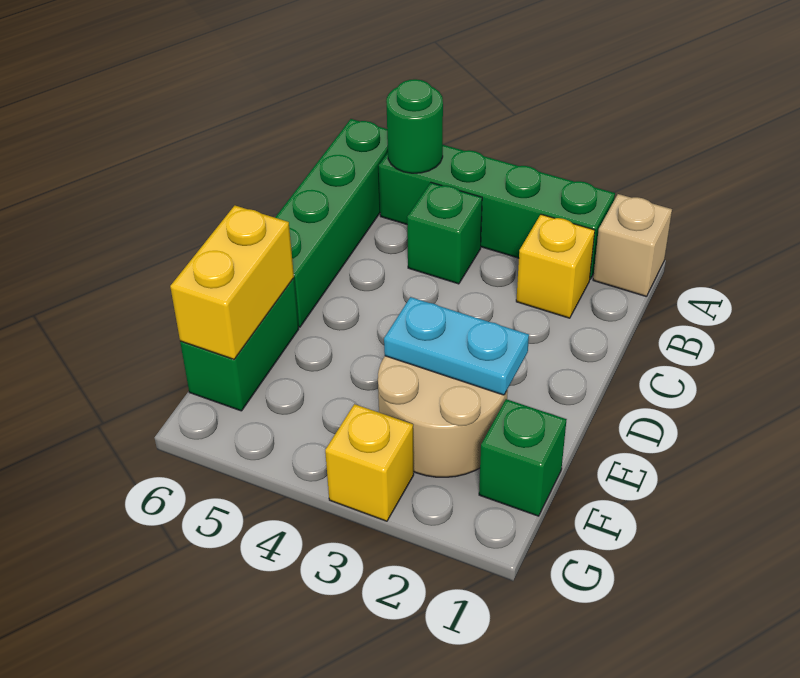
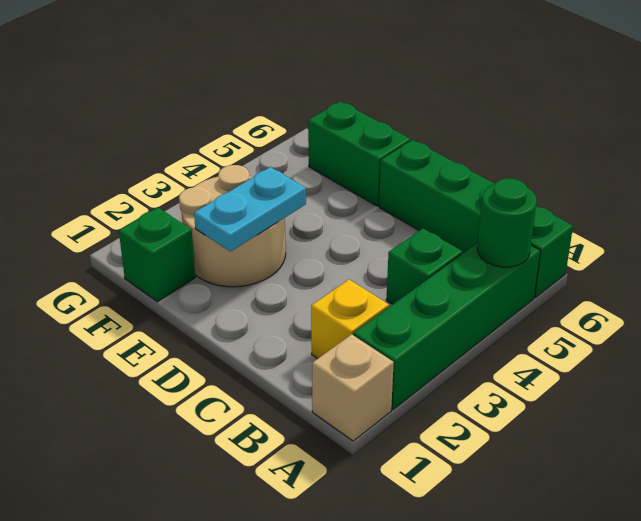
yellow 1x2 brick [170,206,294,359] -> none
yellow 1x1 brick [325,404,414,521] -> none

